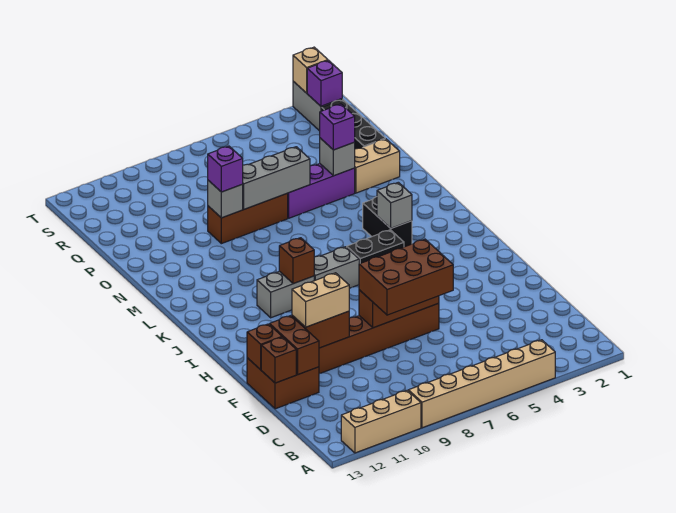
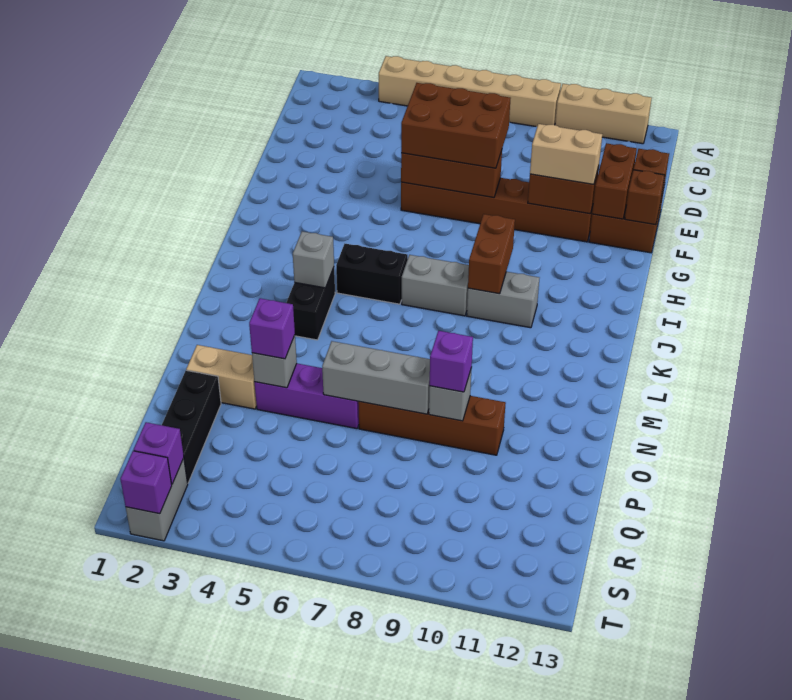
brown 1x1 brick [279,238,314,284] -> brown 1x2 brick [468,214,515,294]
brown 1x3 brick [208,193,288,244] -> brown 1x4 brick [358,396,506,455]
tan 1x1 brick [293,47,328,93] -> purple 1x1 brick [120,451,172,514]

